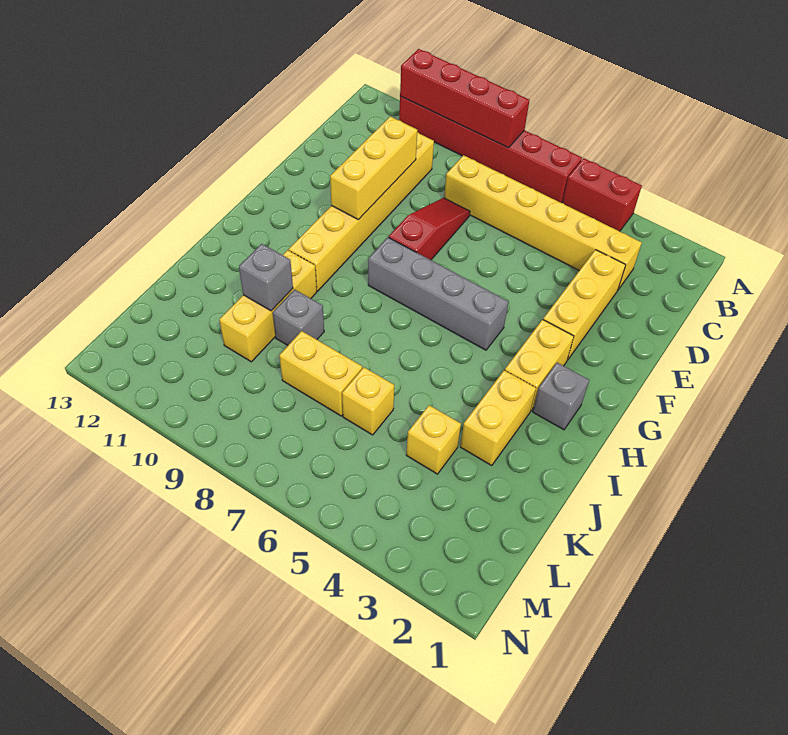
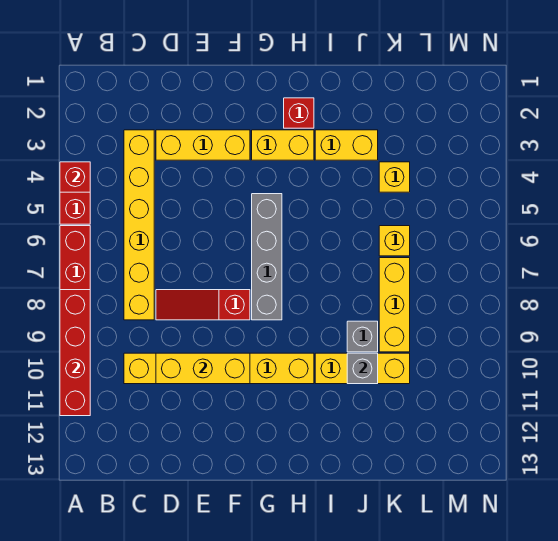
none -> red 1x1 brick [60,162,90,192]
grey 1x1 brick [533,363,589,430] -> red 1x1 brick [284,98,314,128]
yellow 1x2 brick [279,331,362,416] -> yellow 1x3 brick [379,258,410,352]

